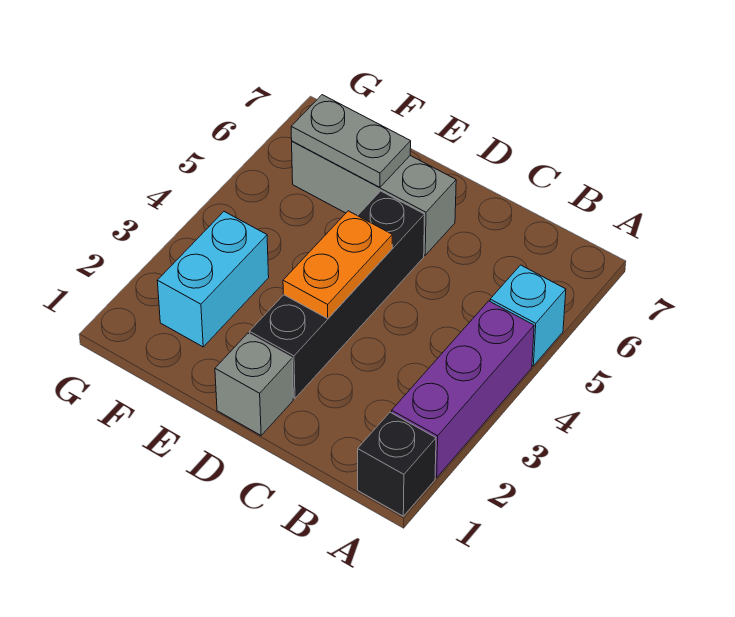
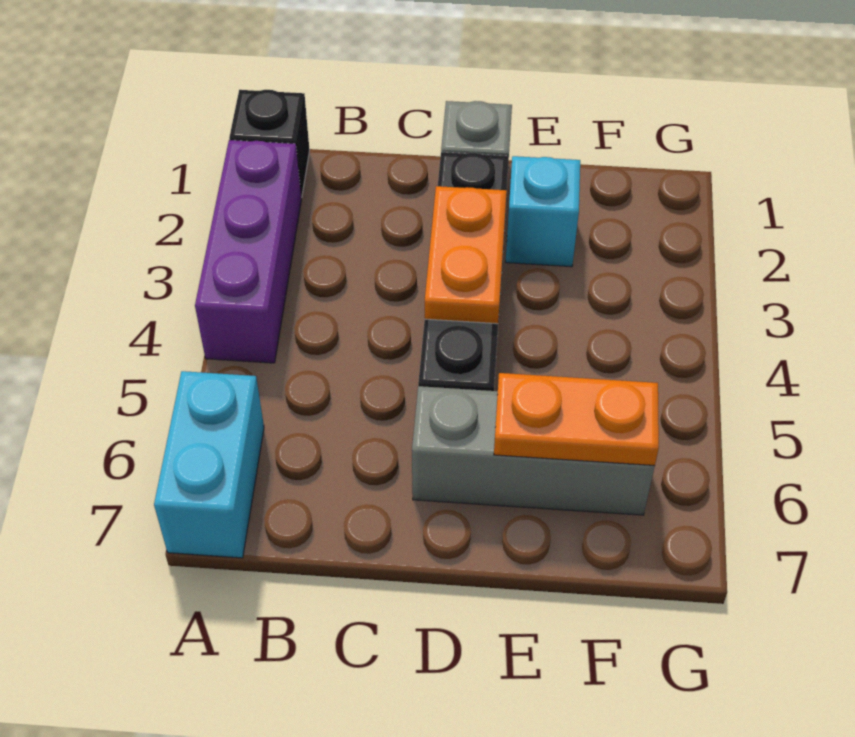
cyan 1x1 brick [490,265,566,366] -> cyan 1x1 brick moved to [506,156,580,267]
grey 1x2 plate [291,95,411,187] -> orange 1x2 plate [494,373,659,466]
cyan 1x2 brick [157,212,269,347] -> cyan 1x2 brick moved to [154,371,264,558]

